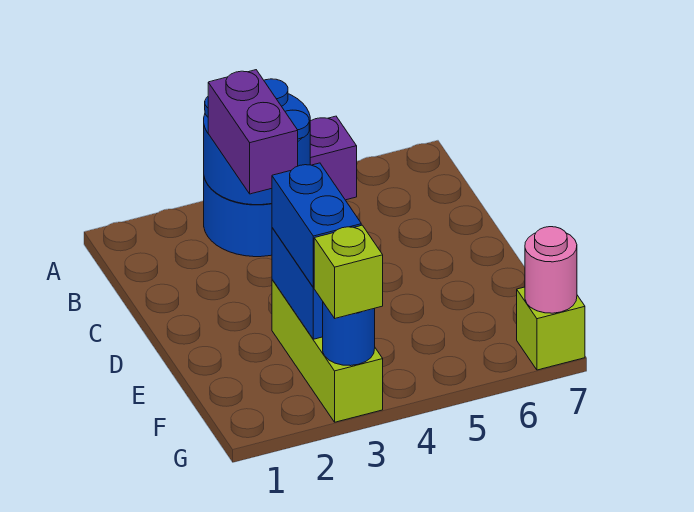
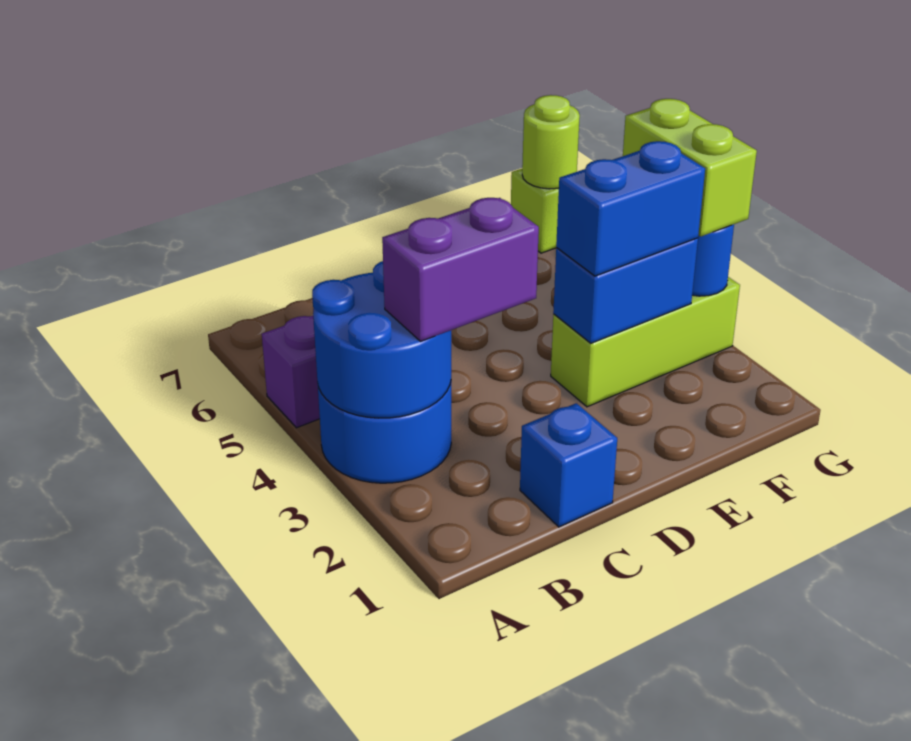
none -> blue 1x1 brick [520,403,617,527]
lime 1x1 brick [314,225,383,318] -> lime 1x2 brick [623,99,757,236]
pink 1x1 round brick [525,227,577,313] -> lime 1x1 round brick [522,95,580,189]

